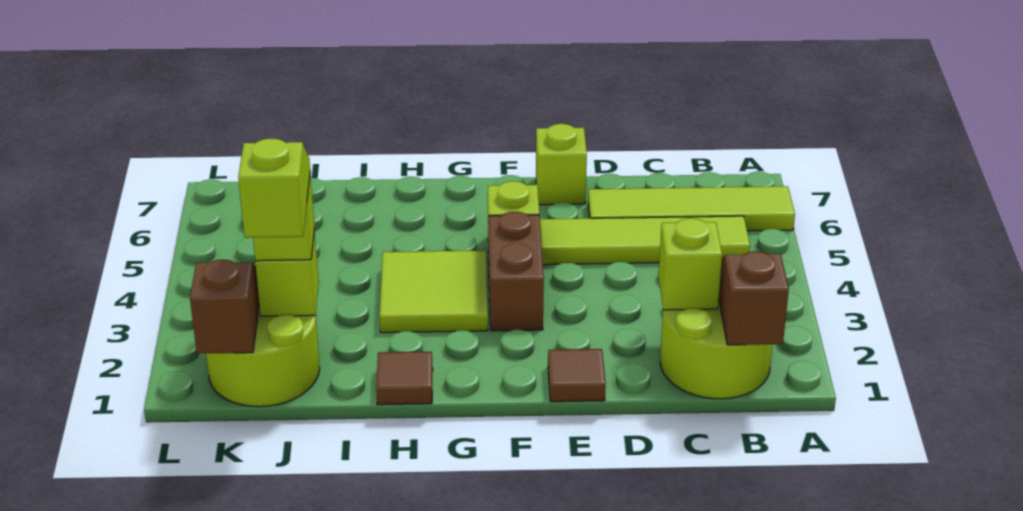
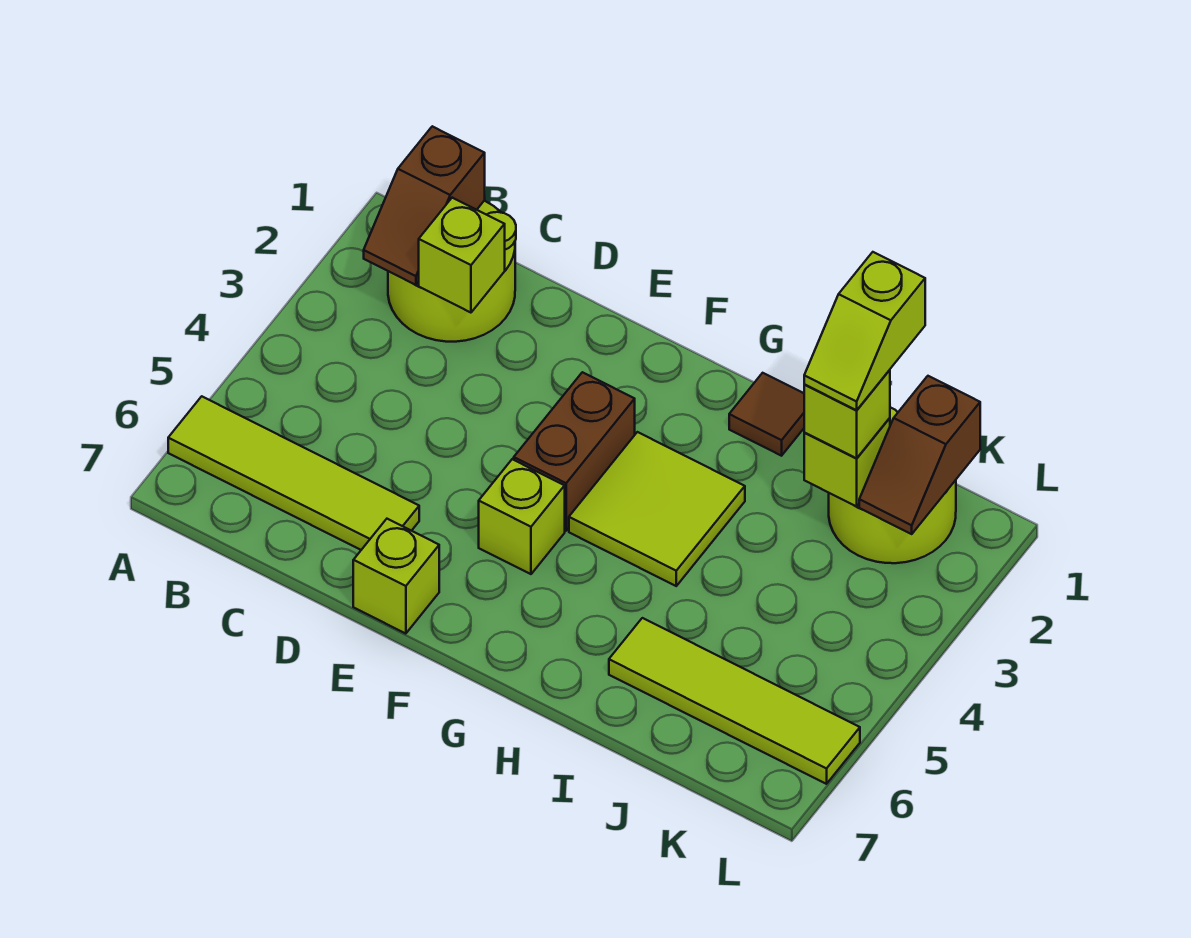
lime 1x4 tile [540,216,750,265] -> lime 1x4 tile moved to [609,618,860,784]
brown 1x1 tile [548,349,606,402] -> none

